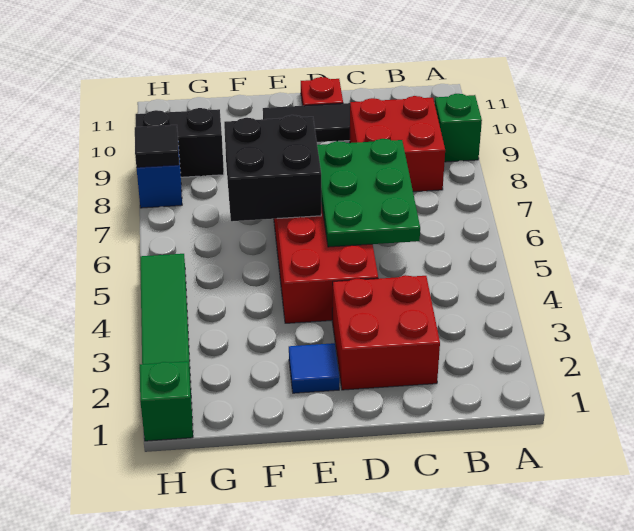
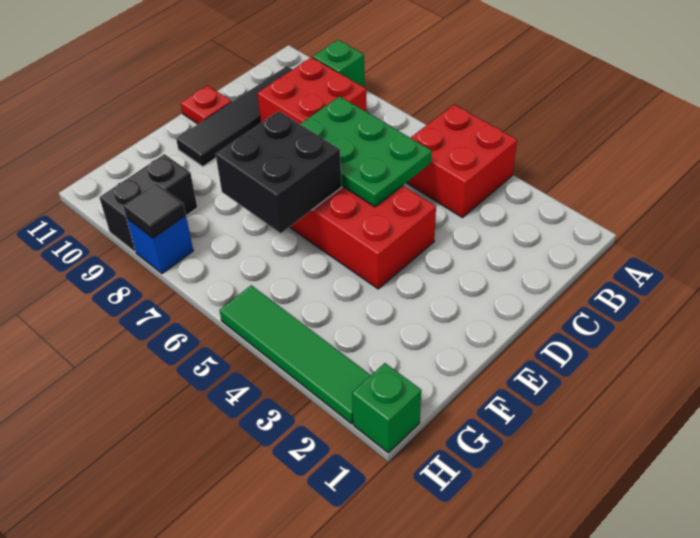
red 2x2 brick [332,275,440,390] -> red 2x2 brick moved to [406,105,517,218]
blue 1x1 tile [289,343,340,393] -> none

